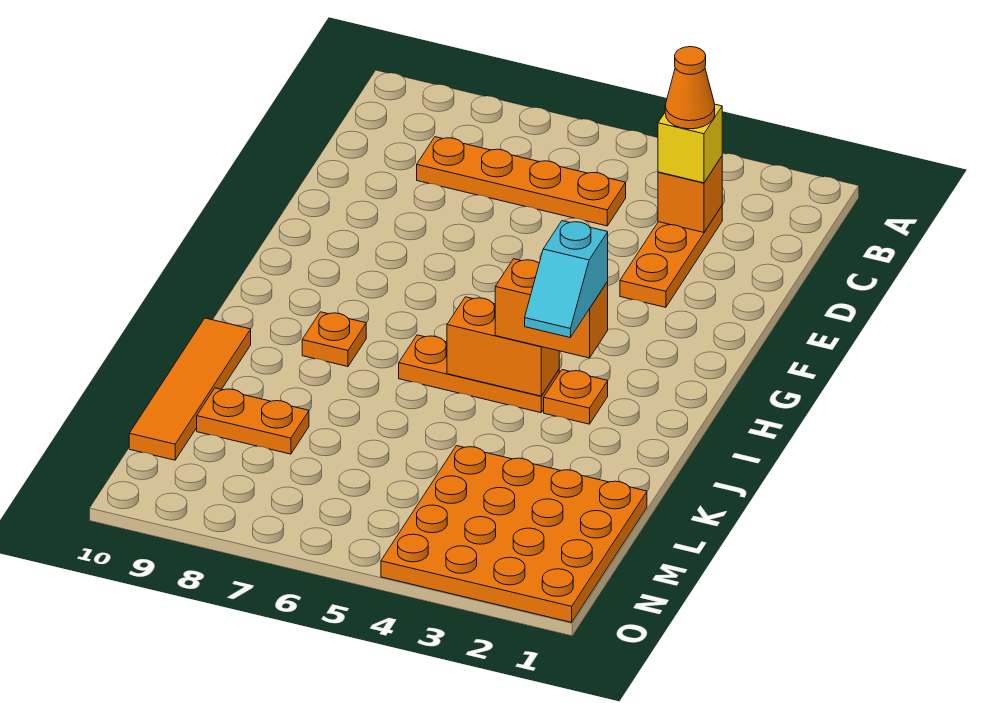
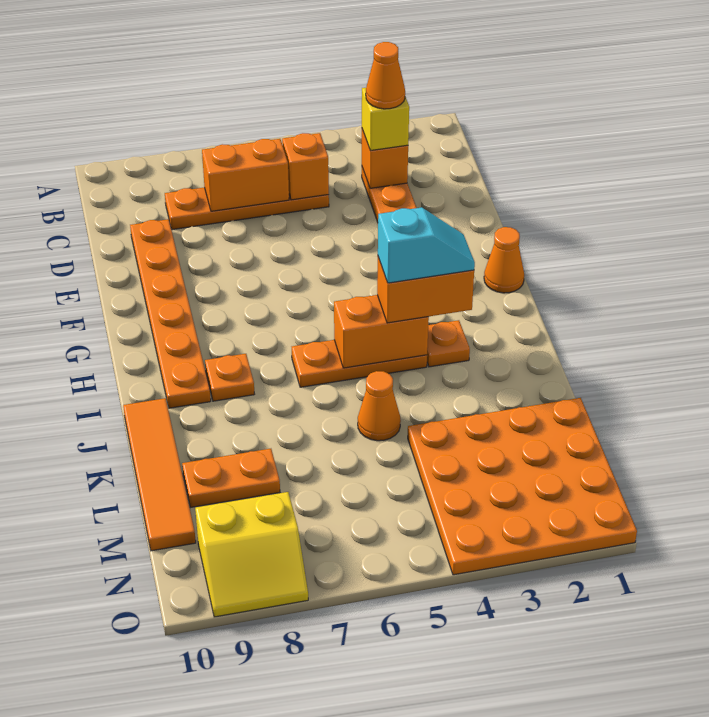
none -> orange 1x1 brick [282,133,329,200]
none -> orange 1x2 brick [202,139,289,211]
none -> orange 1x6 plate [130,219,211,408]
none -> orange 1x1 cone [484,227,524,293]
cyan 1x2 slope [525,221,608,338] -> cyan 1x2 slope turned to [378,207,475,283]
none -> orange 1x1 cone [358,371,401,441]
none -> yellow 2x2 slope [195,492,308,617]

